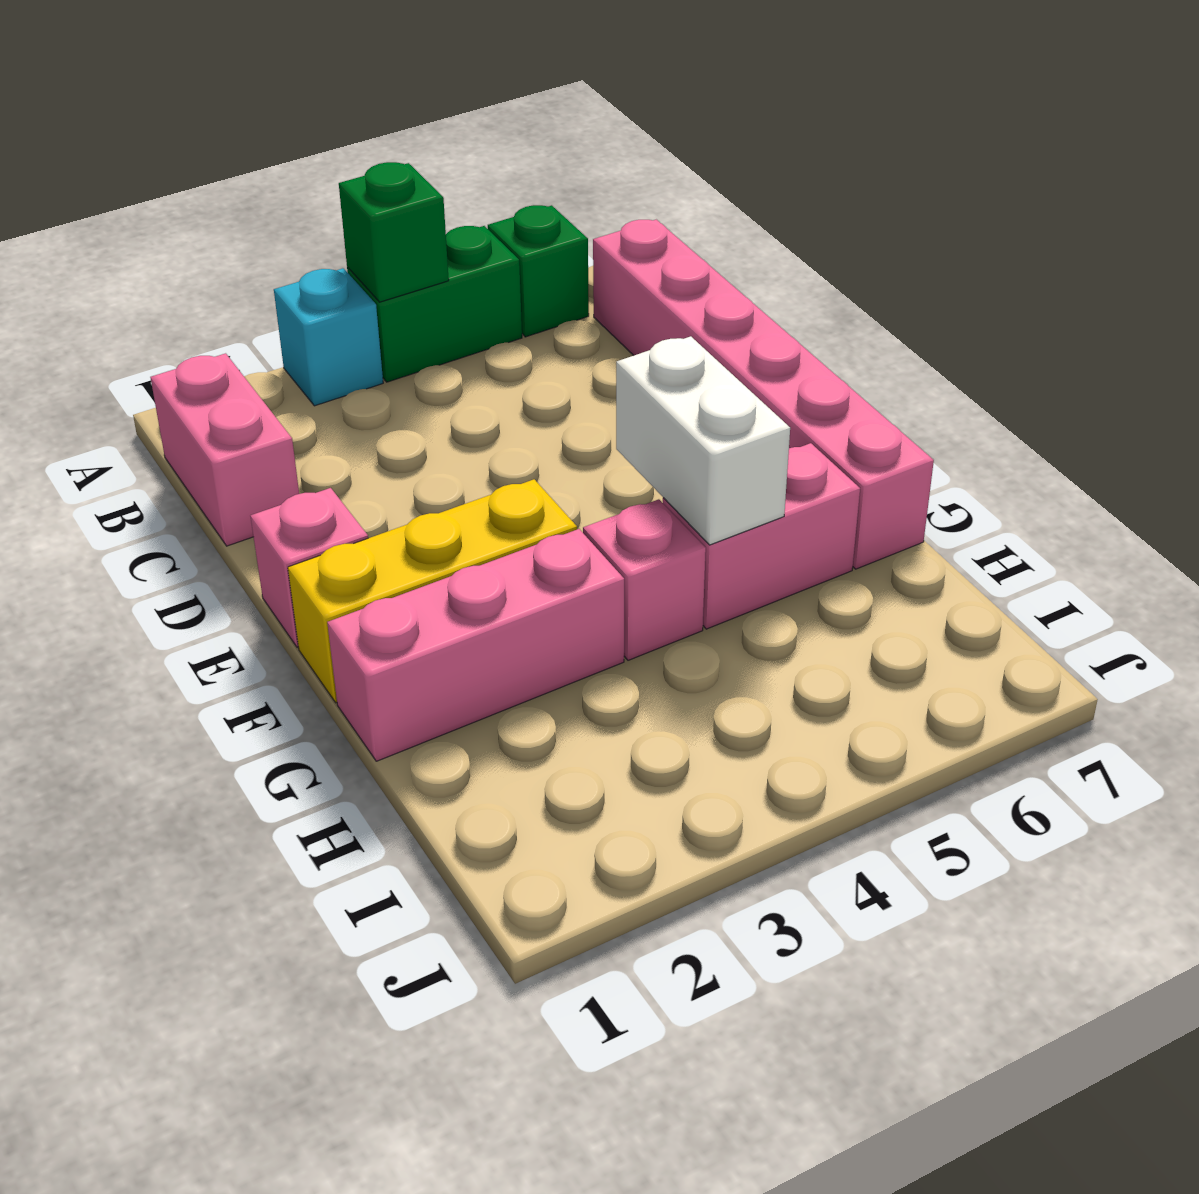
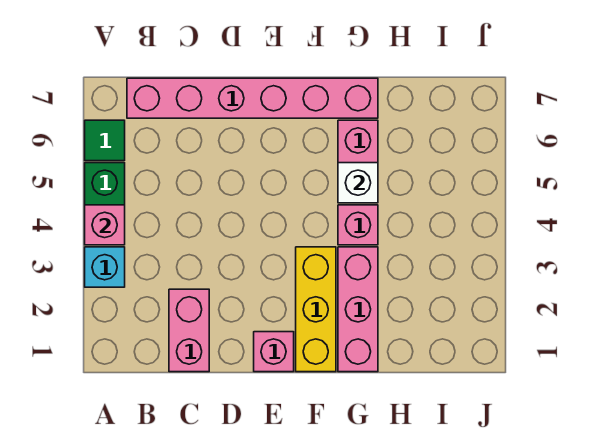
green 1x1 brick [339,162,449,302] -> pink 1x1 brick [85,205,125,245]
green 1x1 brick [488,205,589,337] -> green 1x1 tile [85,120,125,161]
pink 1x2 brick [151,353,299,546] -> pink 1x2 brick turned to [169,289,209,372]
white 1x2 brick [616,336,790,545] -> white 1x1 brick [338,163,378,203]

